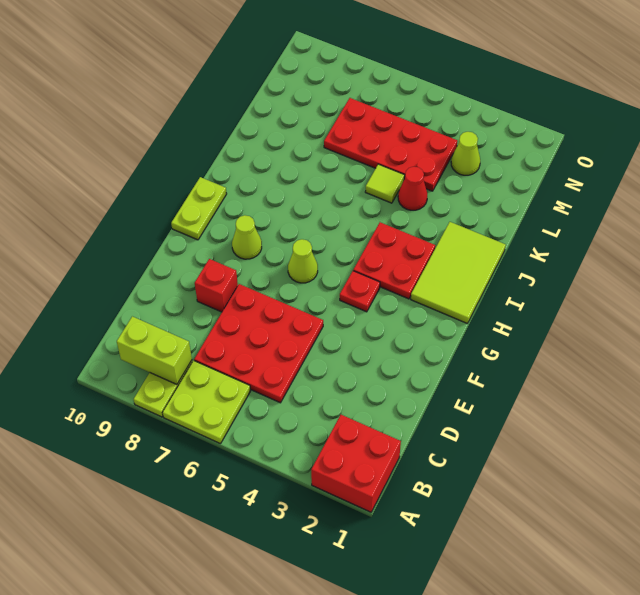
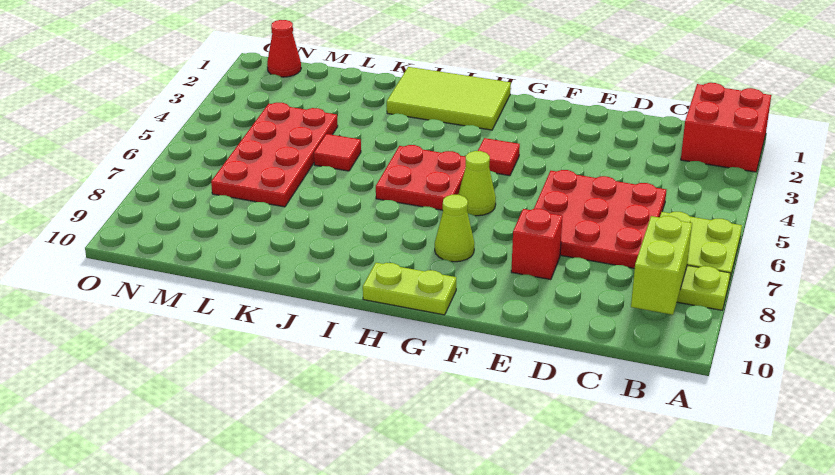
red 1x1 plate [340,271,380,312] -> red 1x1 tile [478,138,520,176]
red 2x2 plate [353,222,435,299] -> red 2x2 plate moved to [376,145,466,210]
red 1x1 cone [398,167,427,210] -> red 1x1 cone moved to [267,20,301,77]
lime 1x1 tile [365,164,405,203] -> red 1x1 tile [314,134,361,171]
lime 1x1 cone [451,132,480,175] -> none

